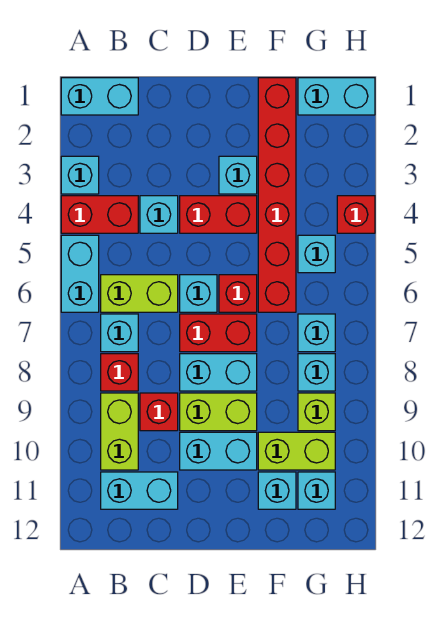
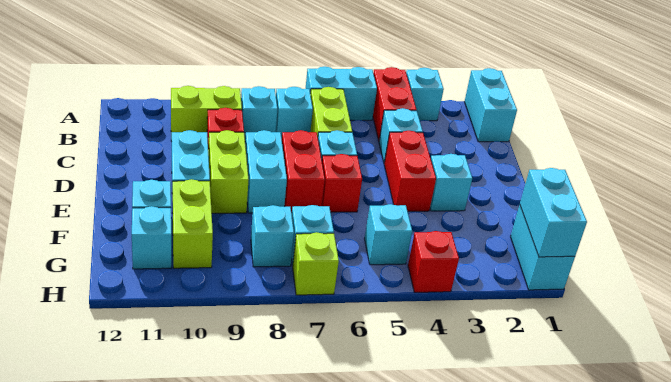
red 1x1 brick [101,354,138,391] -> cyan 1x1 brick [241,86,277,139]
cyan 1x2 brick [101,472,178,509] -> cyan 1x2 brick moved to [520,168,587,257]
red 1x6 brick [258,78,296,312] -> none
lime 1x1 brick [298,393,335,431] -> lime 1x1 brick moved to [293,232,339,295]

